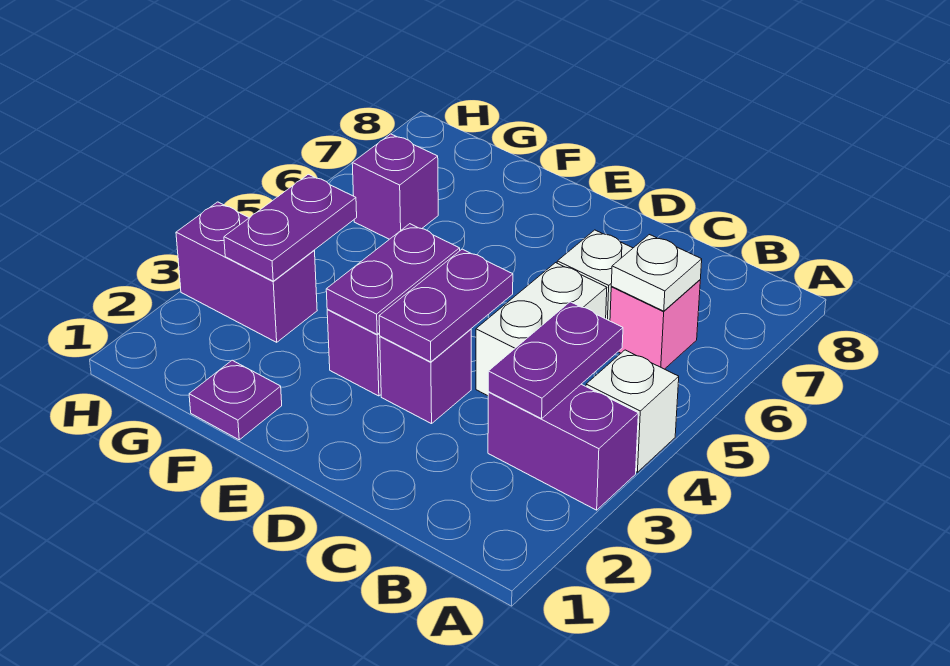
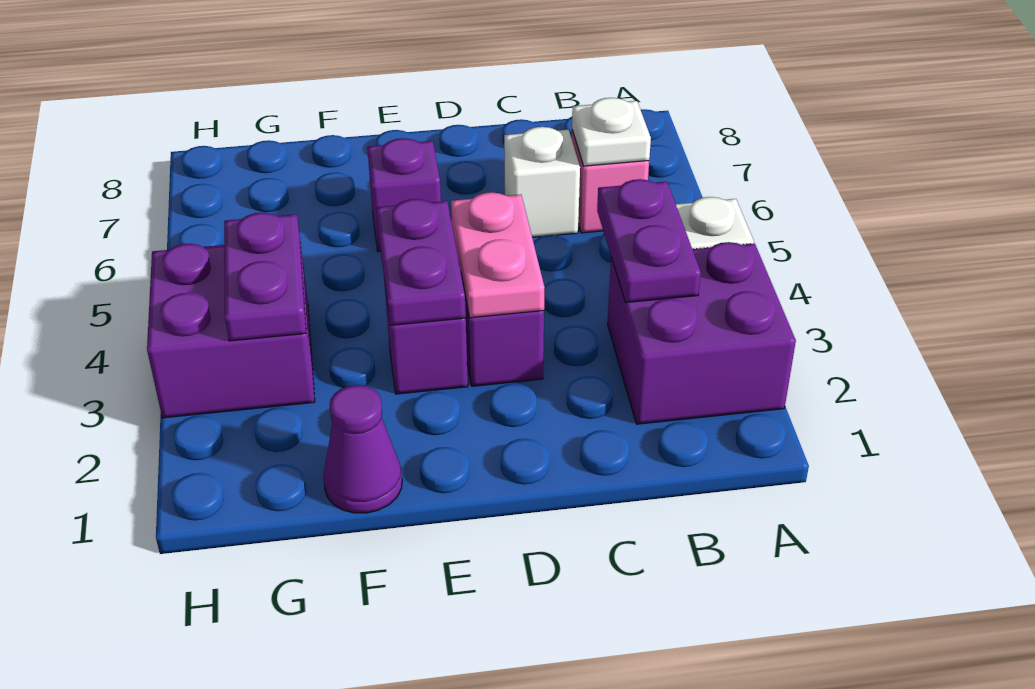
purple 1x2 brick [488,384,638,510] -> purple 2x2 brick [608,242,796,424]
white 1x2 brick [476,263,607,396] -> none
purple 1x2 plate [379,249,513,362] -> pink 1x2 plate [451,192,545,318]
purple 1x1 plate [189,360,282,440] -> purple 1x1 cone [323,385,402,513]
purple 1x2 brick [176,202,317,342] -> purple 2x2 brick [147,243,315,418]
purple 1x1 brick [352,134,438,239] -> purple 1x1 brick moved to [367,138,441,252]

